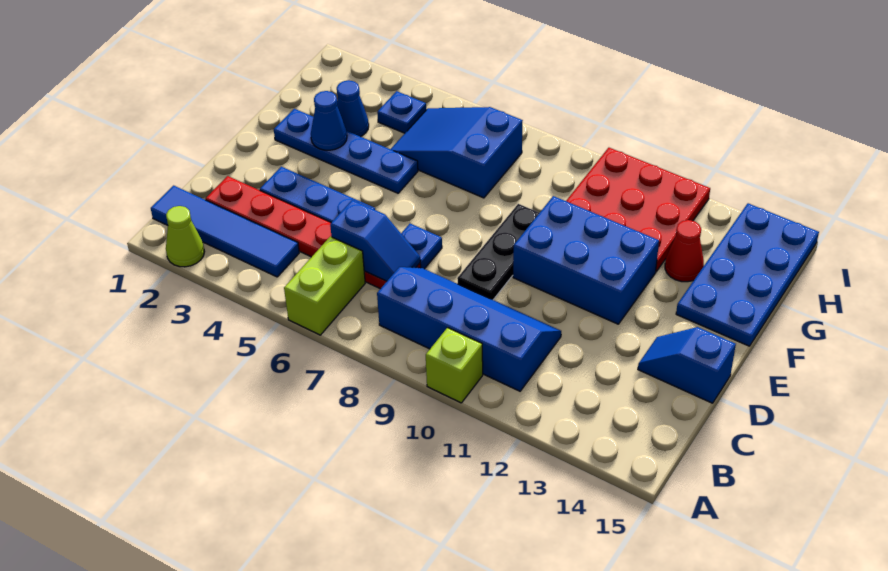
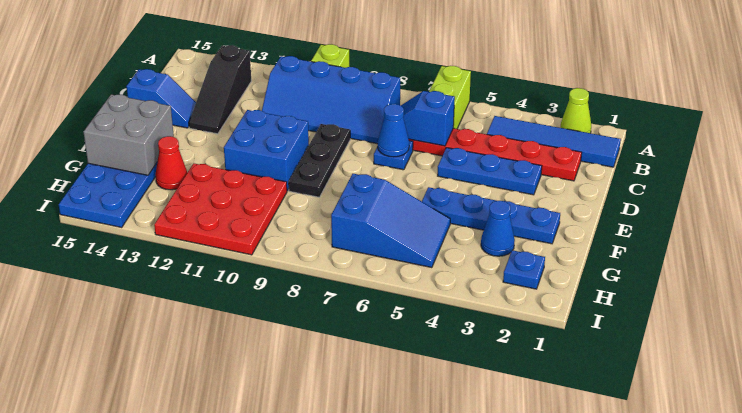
none -> black 1x3 slope [189,45,251,134]
blue 2x3 brick [513,196,659,324] -> blue 2x2 brick [224,110,309,191]
blue 1x1 cone [311,91,347,150] -> blue 1x1 cone moved to [378,104,409,157]
none -> grey 2x2 brick [84,94,174,175]
blue 1x1 plate [377,91,426,133] -> blue 1x1 plate moved to [503,250,545,289]

